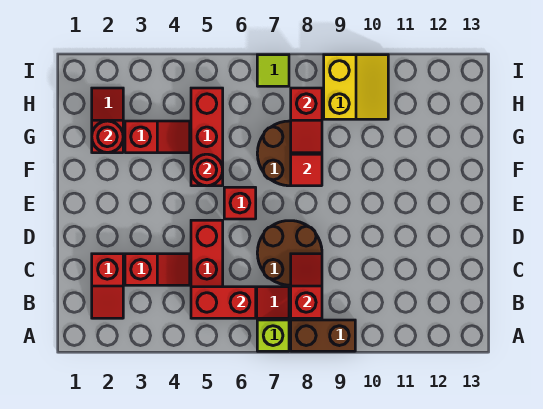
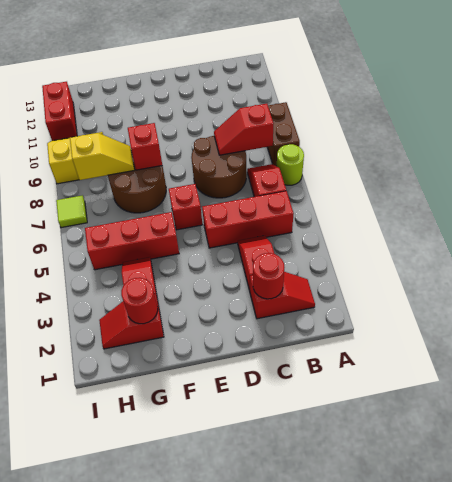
lime 1x1 brick [257,320,289,351] -> lime 1x1 round brick [277,144,304,185]
red 1x2 brick [191,287,256,318] -> red 1x2 brick moved to [42,82,77,141]
red 1x1 round brick [191,154,223,186] -> red 1x1 round brick moved to [253,253,285,299]
red 1x1 tile [291,154,322,186] -> red 1x1 brick [128,123,162,170]
red 1x2 slope [291,88,322,153] -> yellow 1x2 slope [70,133,134,180]

